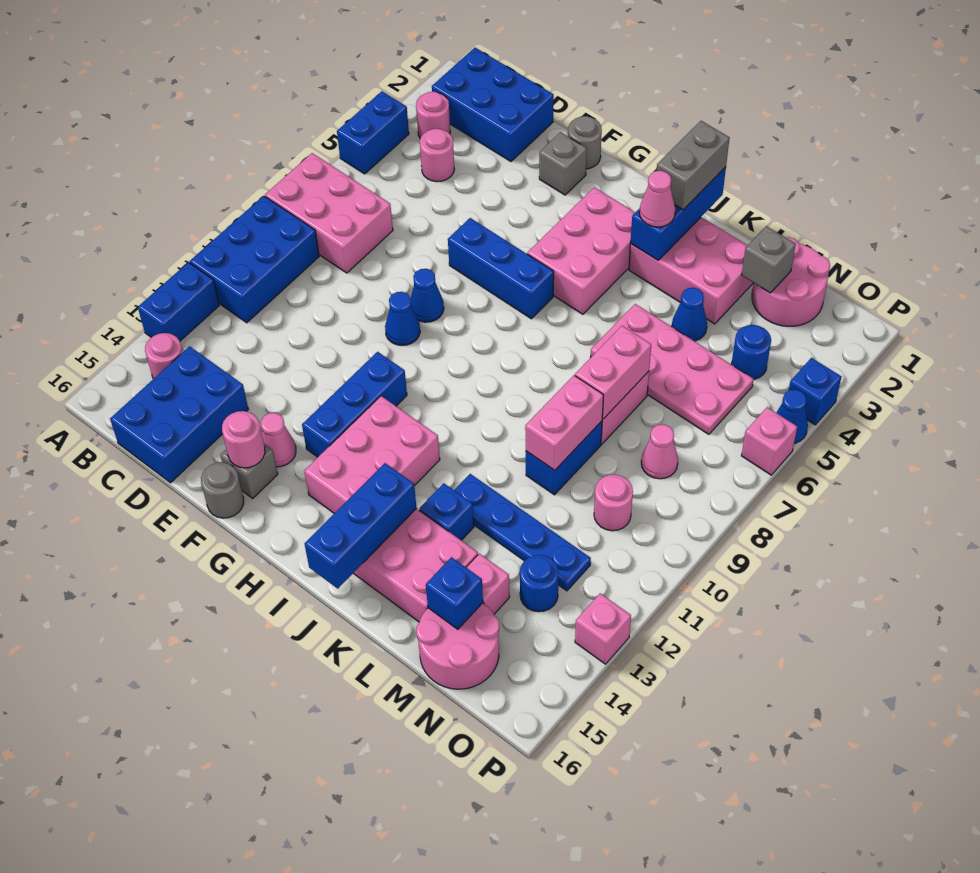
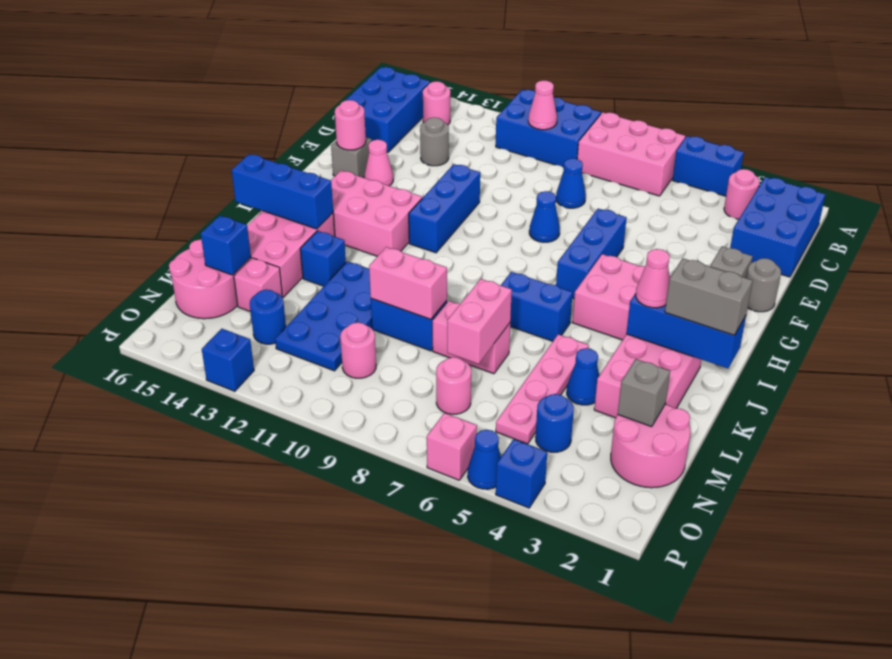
pink 2x3 brick [265,153,393,273] -> pink 2x3 brick turned to [577,112,685,196]
blue 1x2 brick [138,262,219,341] -> blue 1x2 brick moved to [501,272,573,341]
pink 1x1 round brick [420,129,454,182] -> pink 1x1 round brick moved to [436,357,471,414]
blue 2x3 brick [110,346,248,483] -> blue 2x3 brick turned to [345,67,430,152]
blue 1x1 cone [385,292,420,345] -> blue 1x1 cone moved to [556,158,586,208]
grey 1x1 round brick [201,462,244,518] -> grey 1x1 round brick moved to [420,118,449,166]
blue 1x3 brick [302,352,407,457] -> blue 1x3 brick turned to [409,164,480,253]
pink 2x4 plate [590,304,753,434] -> pink 1x4 plate [496,334,589,444]
blue 1x4 plate [454,474,591,591] -> blue 2x4 plate [275,261,372,371]
pink 1x2 brick [575,326,651,419] -> pink 1x2 brick turned to [447,279,512,364]
pink 1x1 cone [641,424,678,479] -> pink 1x1 cone moved to [528,80,557,130]
pink 1x1 brick [575,593,631,664] -> blue 1x1 brick [202,329,254,391]

